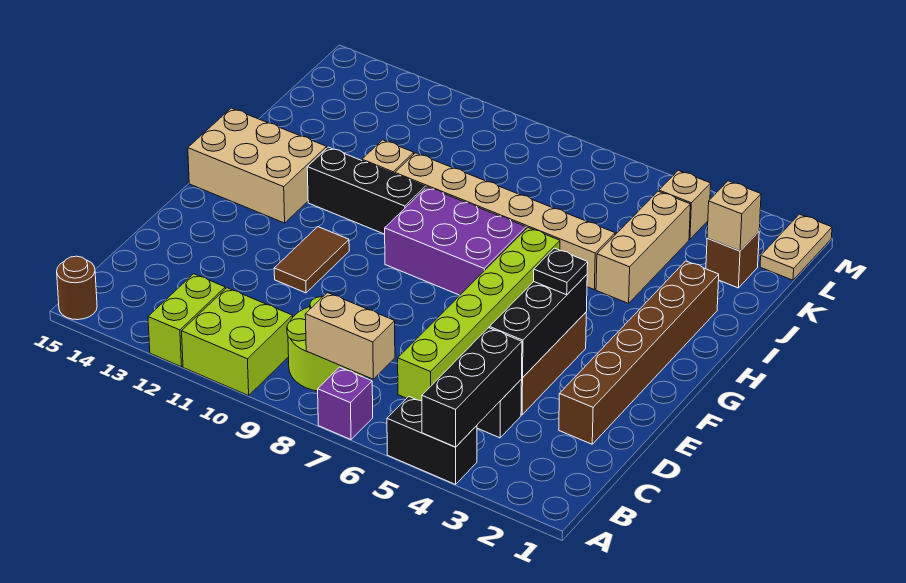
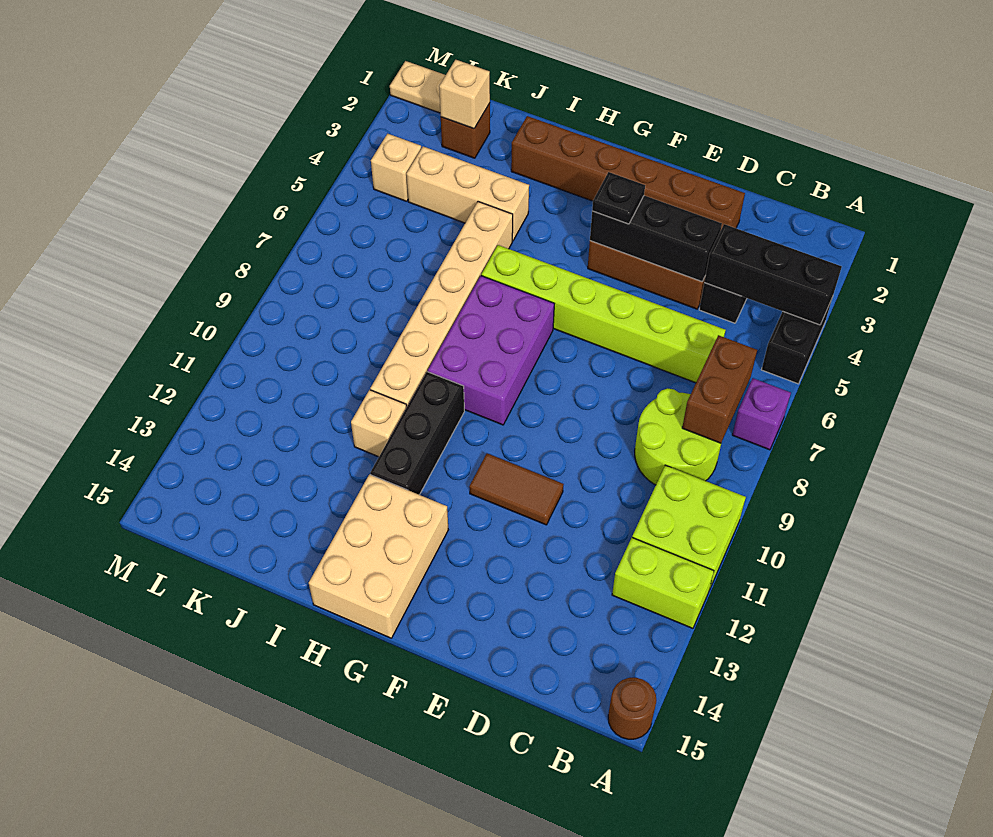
tan 1x2 brick [305,293,395,379] -> brown 1x2 brick [682,335,757,443]

